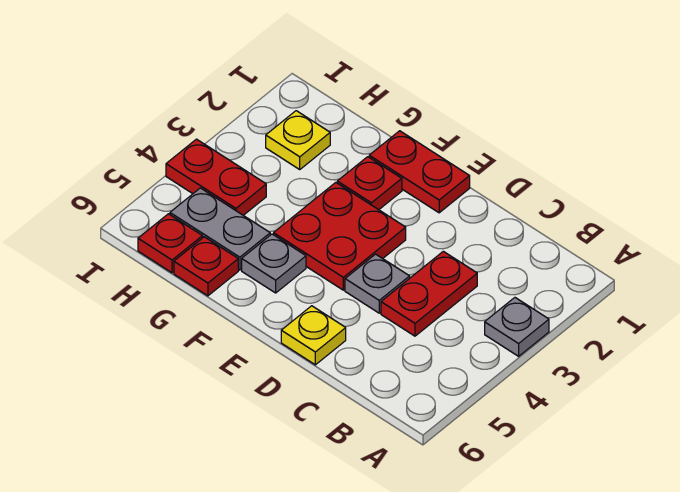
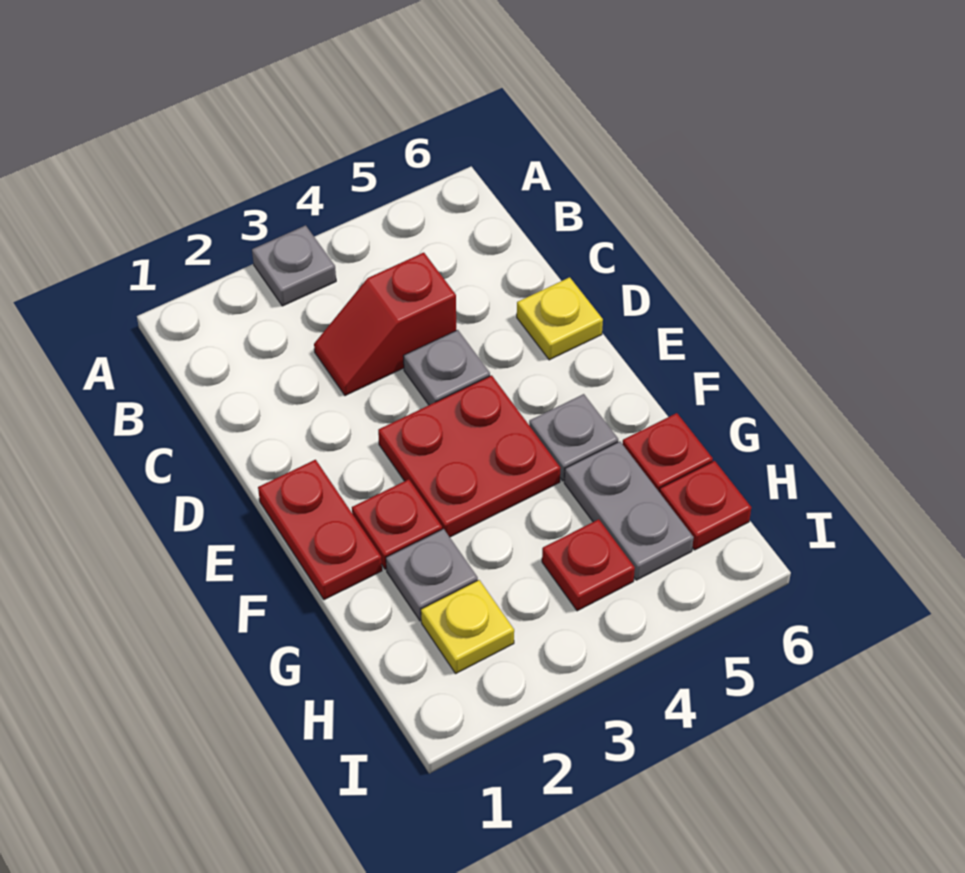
red 1x2 plate [381,251,477,336] -> red 1x2 slope [314,253,456,396]
none -> grey 1x1 plate [386,529,478,621]
red 1x2 plate [166,139,266,215] -> red 1x1 plate [542,519,635,611]

